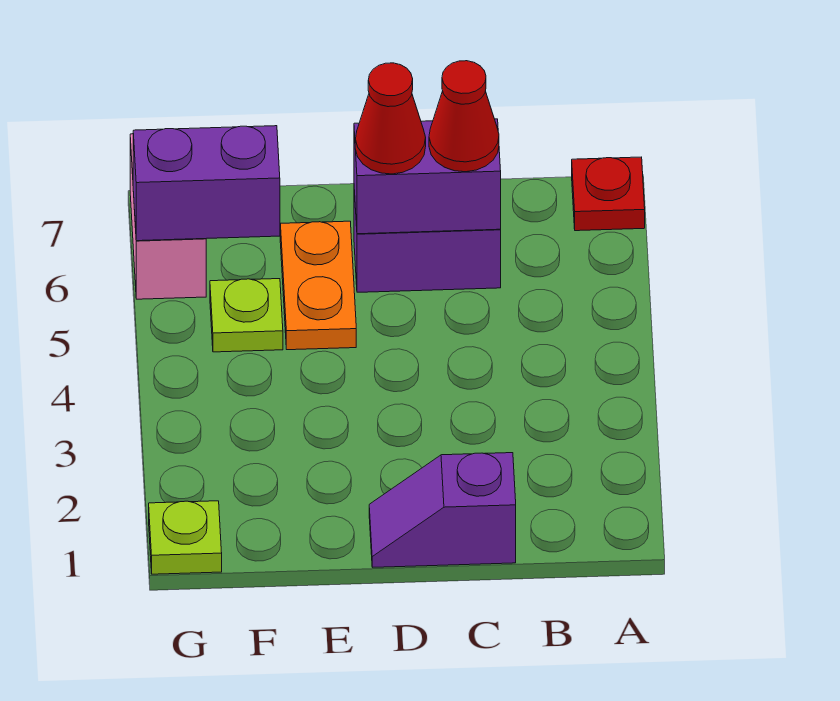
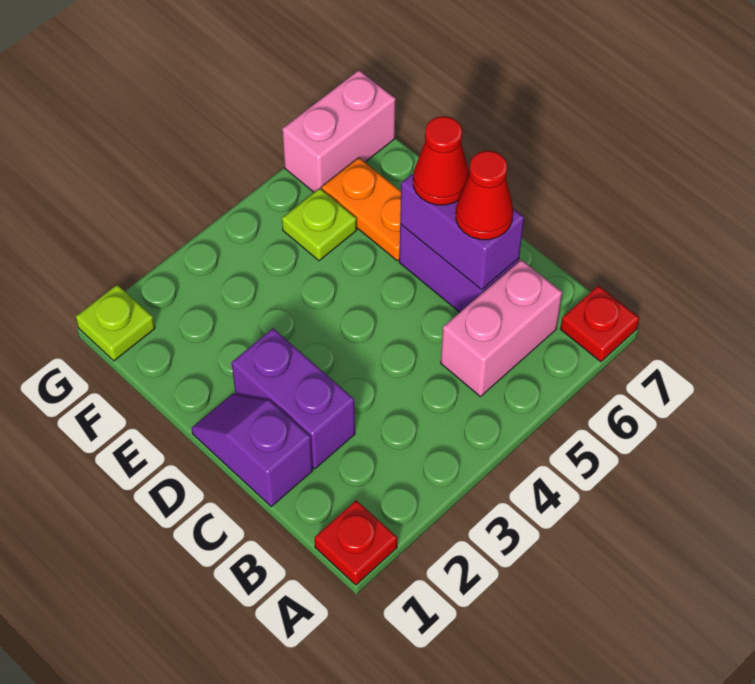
none -> red 1x1 plate [314,500,397,585]
none -> pink 1x2 brick [441,260,562,396]
orange 1x2 plate [280,221,356,350] -> orange 1x2 plate turned to [322,158,401,261]
purple 1x2 brick [133,126,280,241] -> purple 1x2 brick moved to [232,329,355,469]

